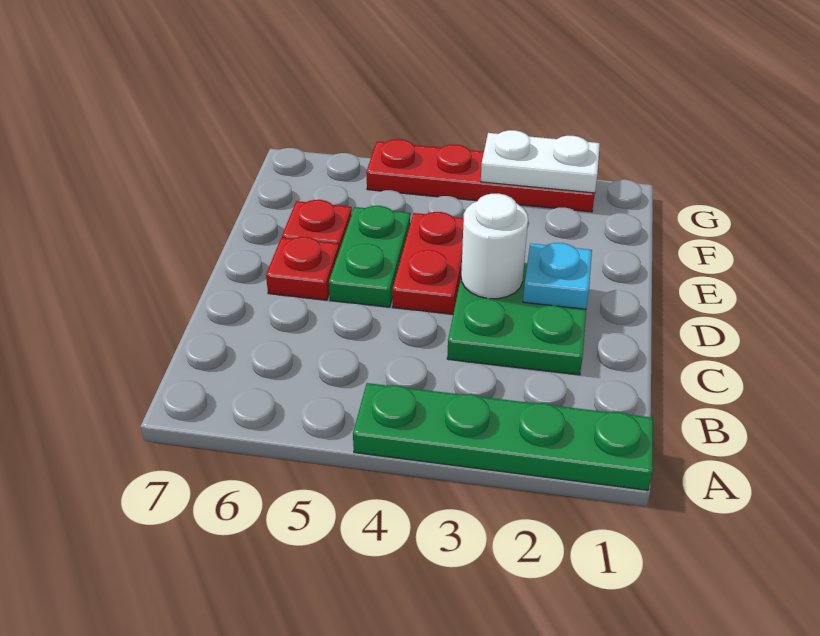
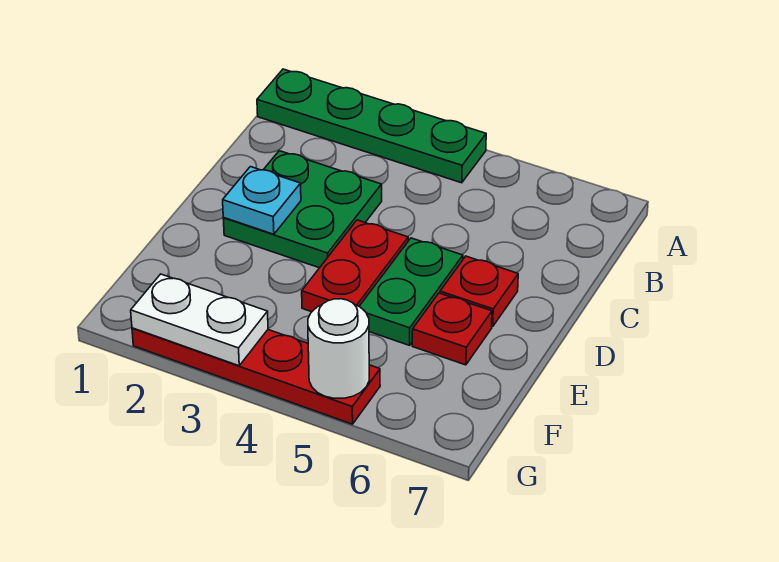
white 1x1 round brick [461,194,528,299] -> white 1x1 round brick moved to [308,299,369,398]

